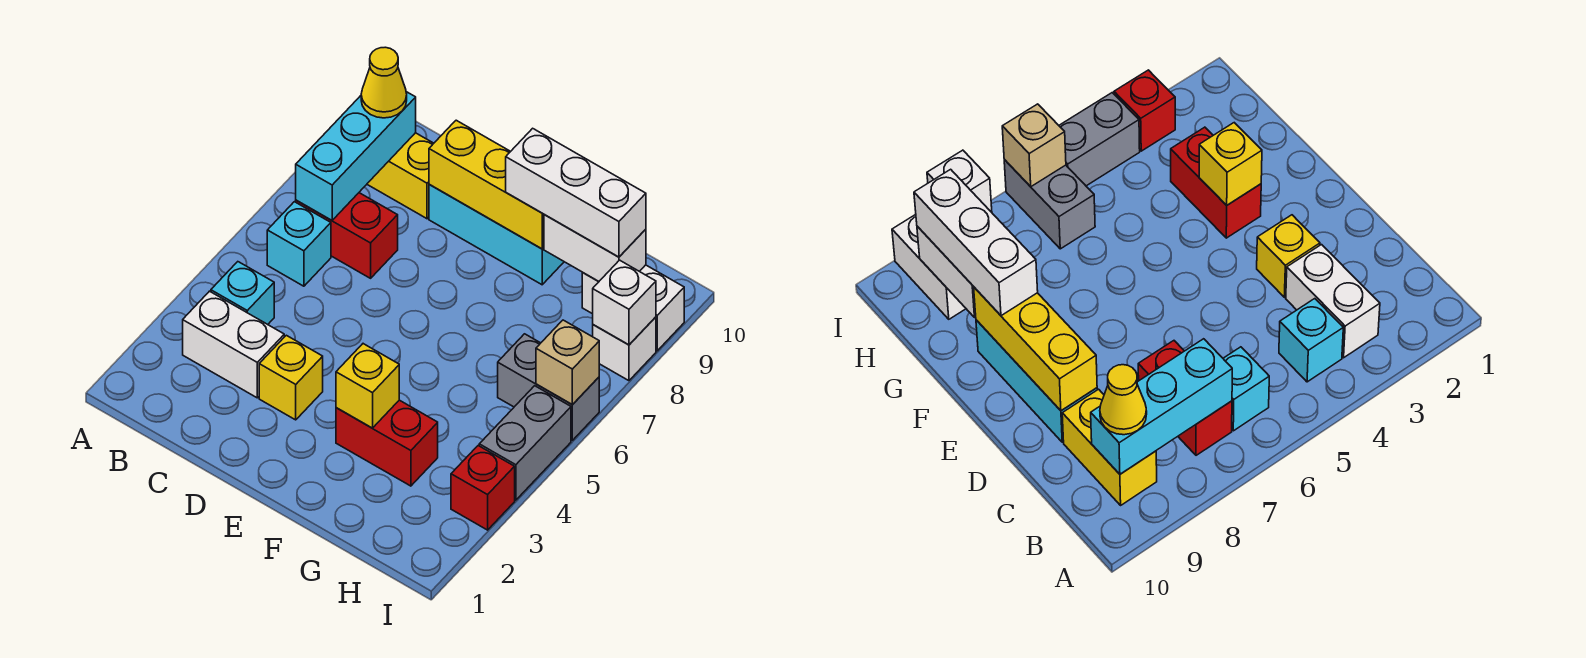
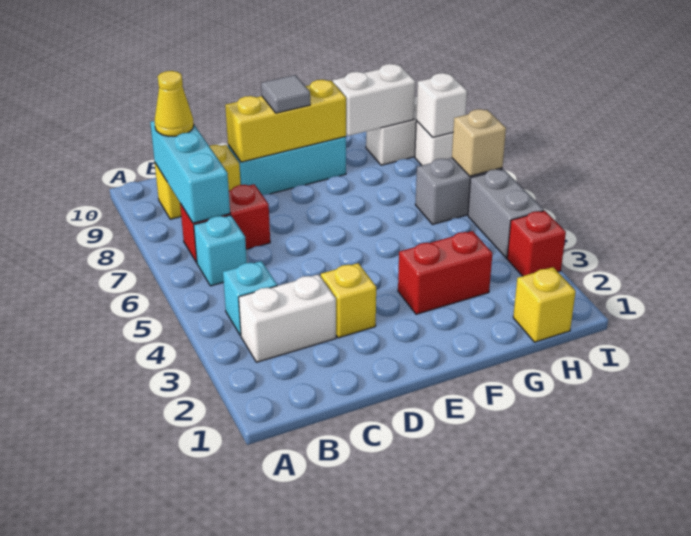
none -> grey 1x1 tile [261,75,310,113]
yellow 1x1 brick [336,344,399,428] -> yellow 1x1 brick moved to [513,267,576,342]
white 1x3 brick [506,128,646,257] -> none

